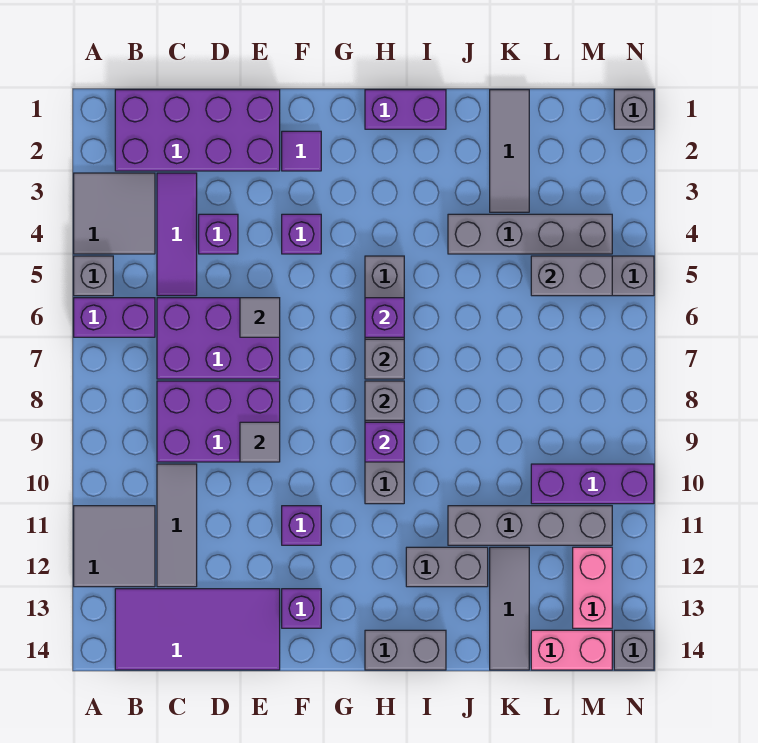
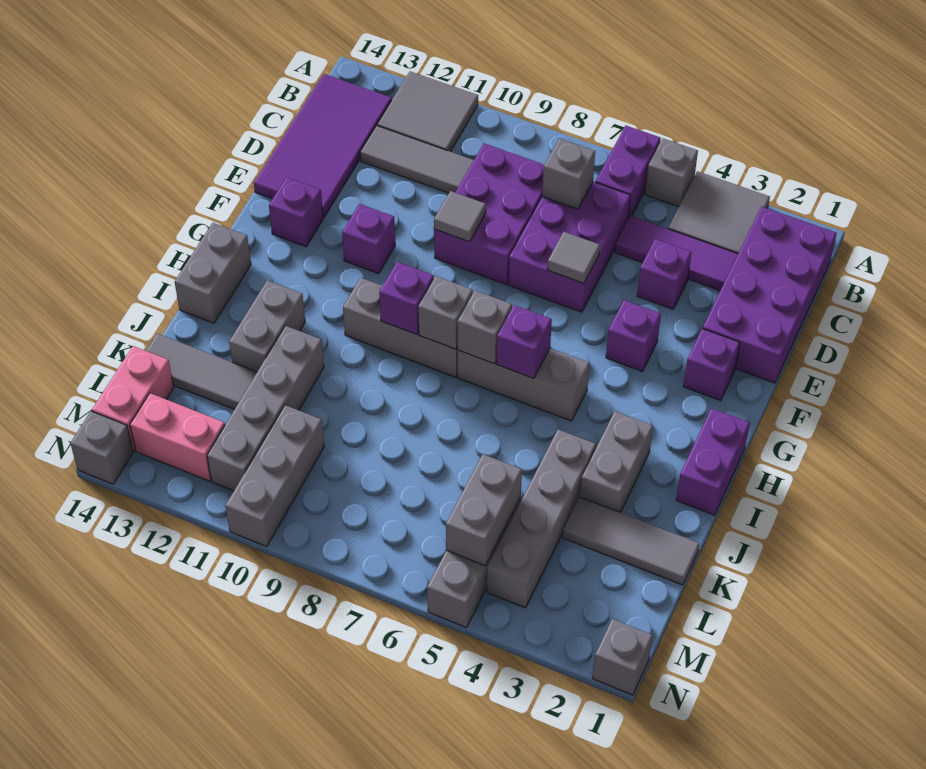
none -> grey 1x1 brick [542,138,595,209]
purple 1x1 tile [282,131,321,171] -> purple 1x1 brick [683,329,740,401]
none -> grey 1x2 brick [580,411,653,513]
purple 1x3 brick [531,464,654,504] -> grey 1x3 brick [226,405,324,547]

